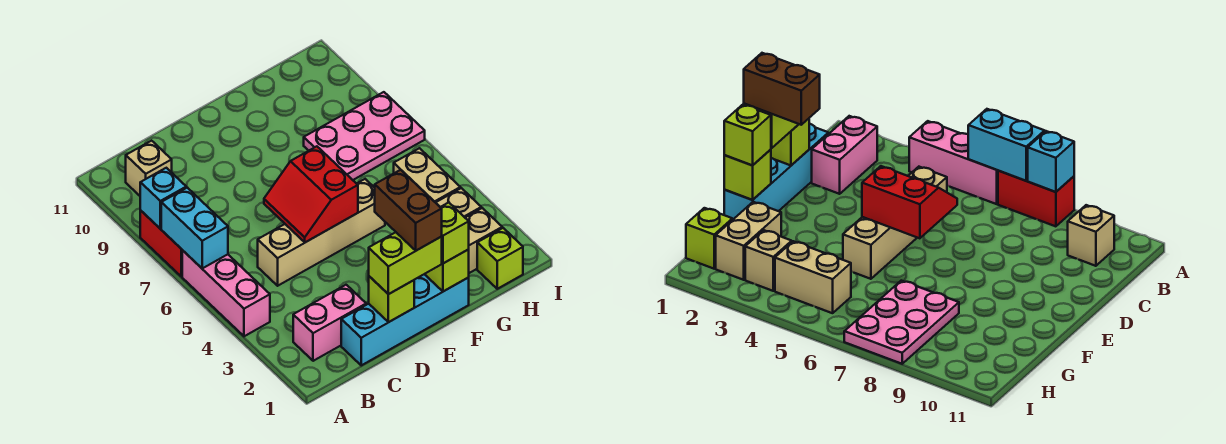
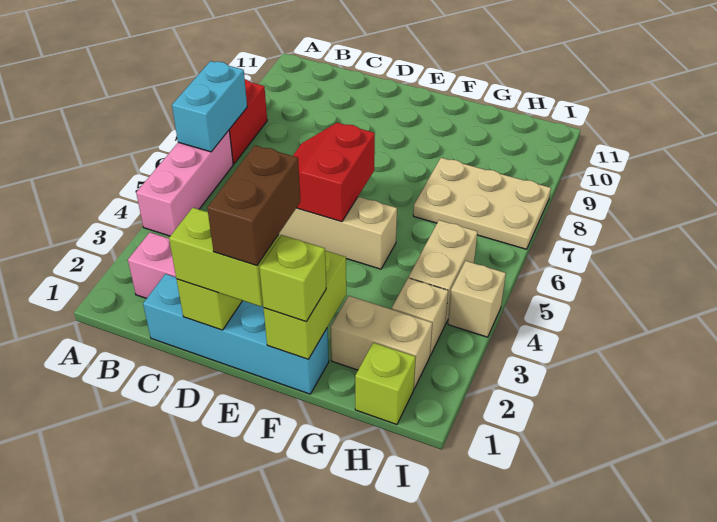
cyan 1x1 brick [140,168,186,229] -> none
tan 1x1 brick [126,141,172,196] -> tan 1x1 brick moved to [448,261,506,337]
lime 1x1 brick [425,249,469,291] -> lime 1x2 brick [264,251,346,359]
pink 2x3 plate [304,92,425,180] -> tan 2x3 plate [413,158,551,249]

